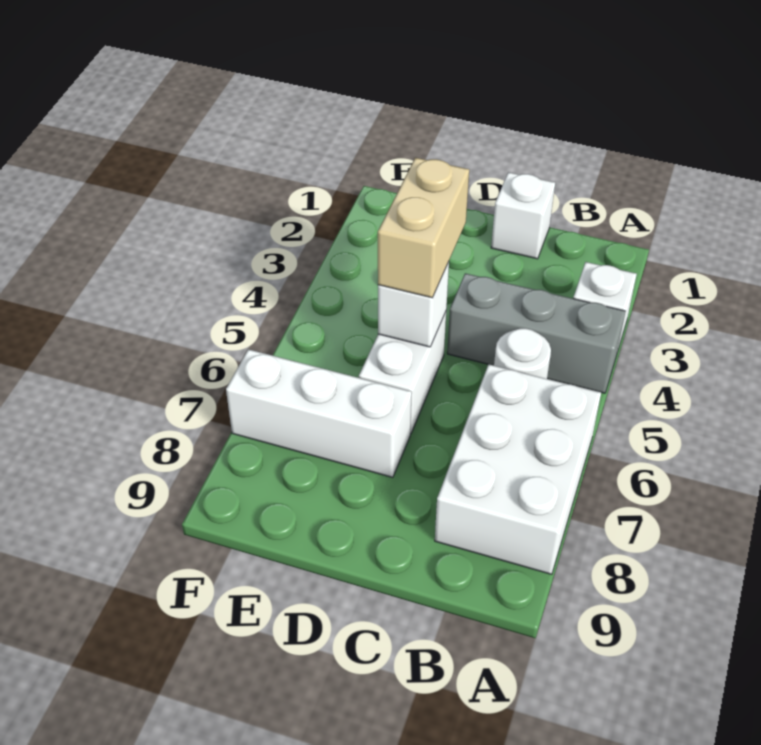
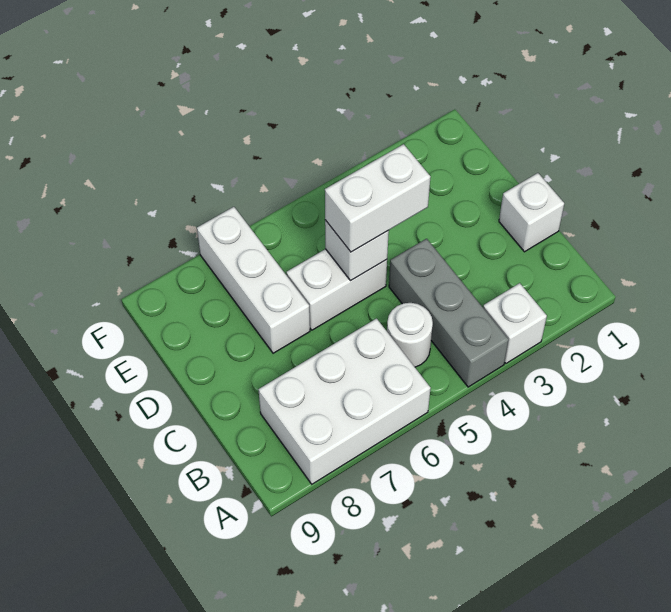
tan 1x2 brick [378,158,469,298] -> white 1x2 brick [325,144,430,252]

